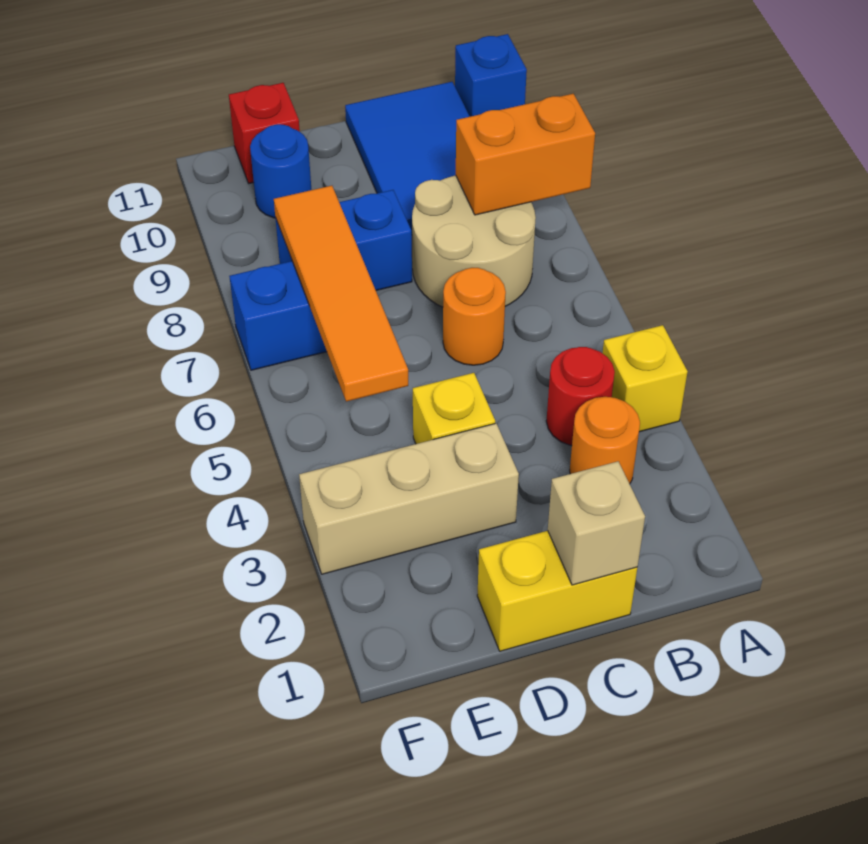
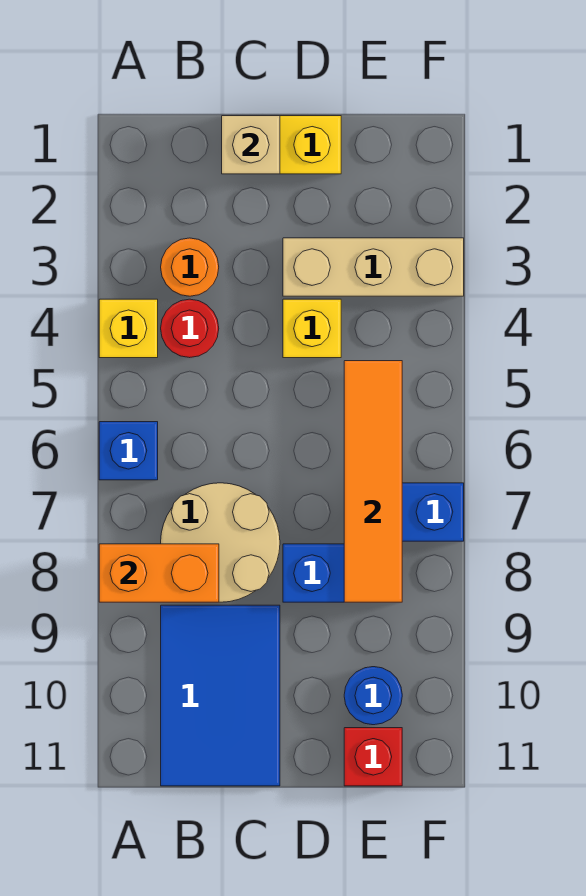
blue 1x1 brick [455,34,527,117] -> blue 1x1 brick moved to [99,422,158,480]
orange 1x1 round brick [443,268,506,365] -> none

